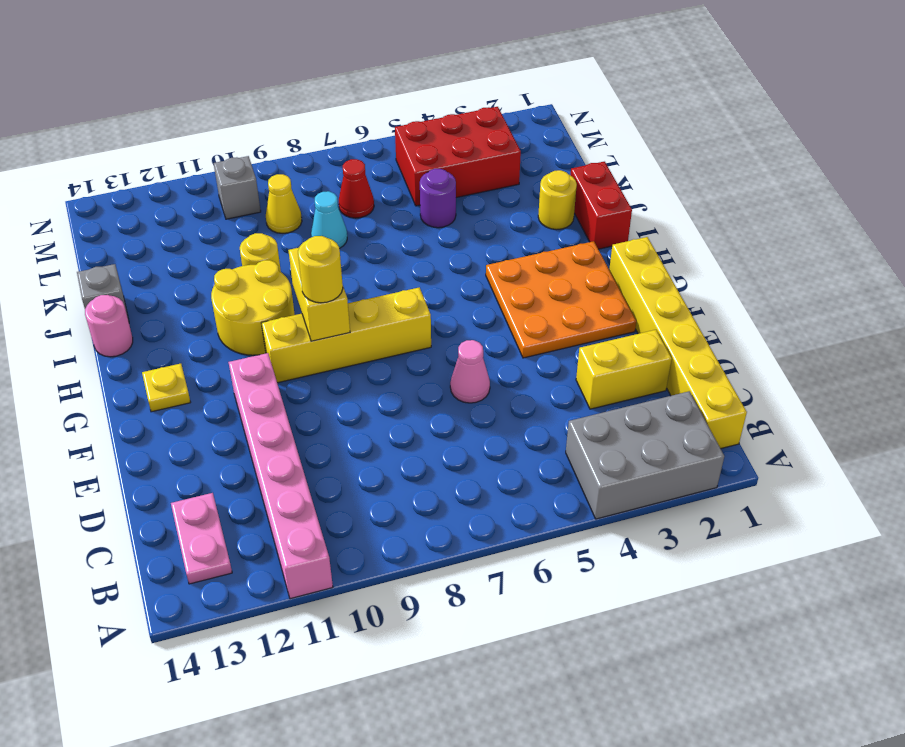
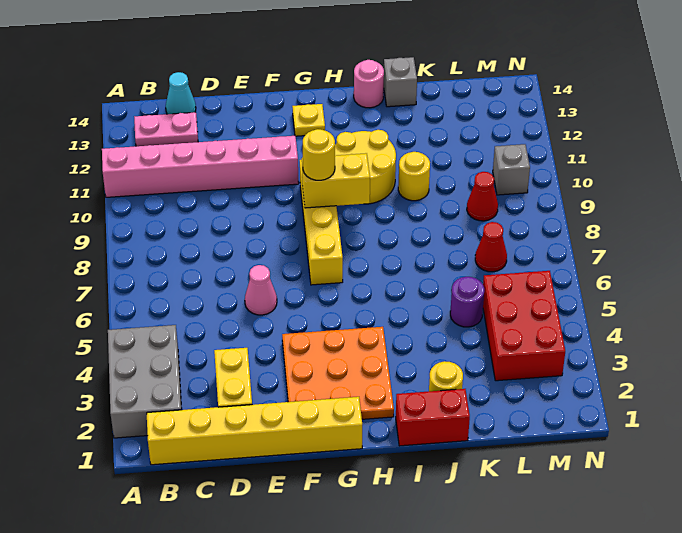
cyan 1x1 cone [311,191,347,249] -> cyan 1x1 cone moved to [166,72,196,114]
yellow 1x1 cone [266,174,302,233] -> red 1x1 cone [467,172,498,221]

